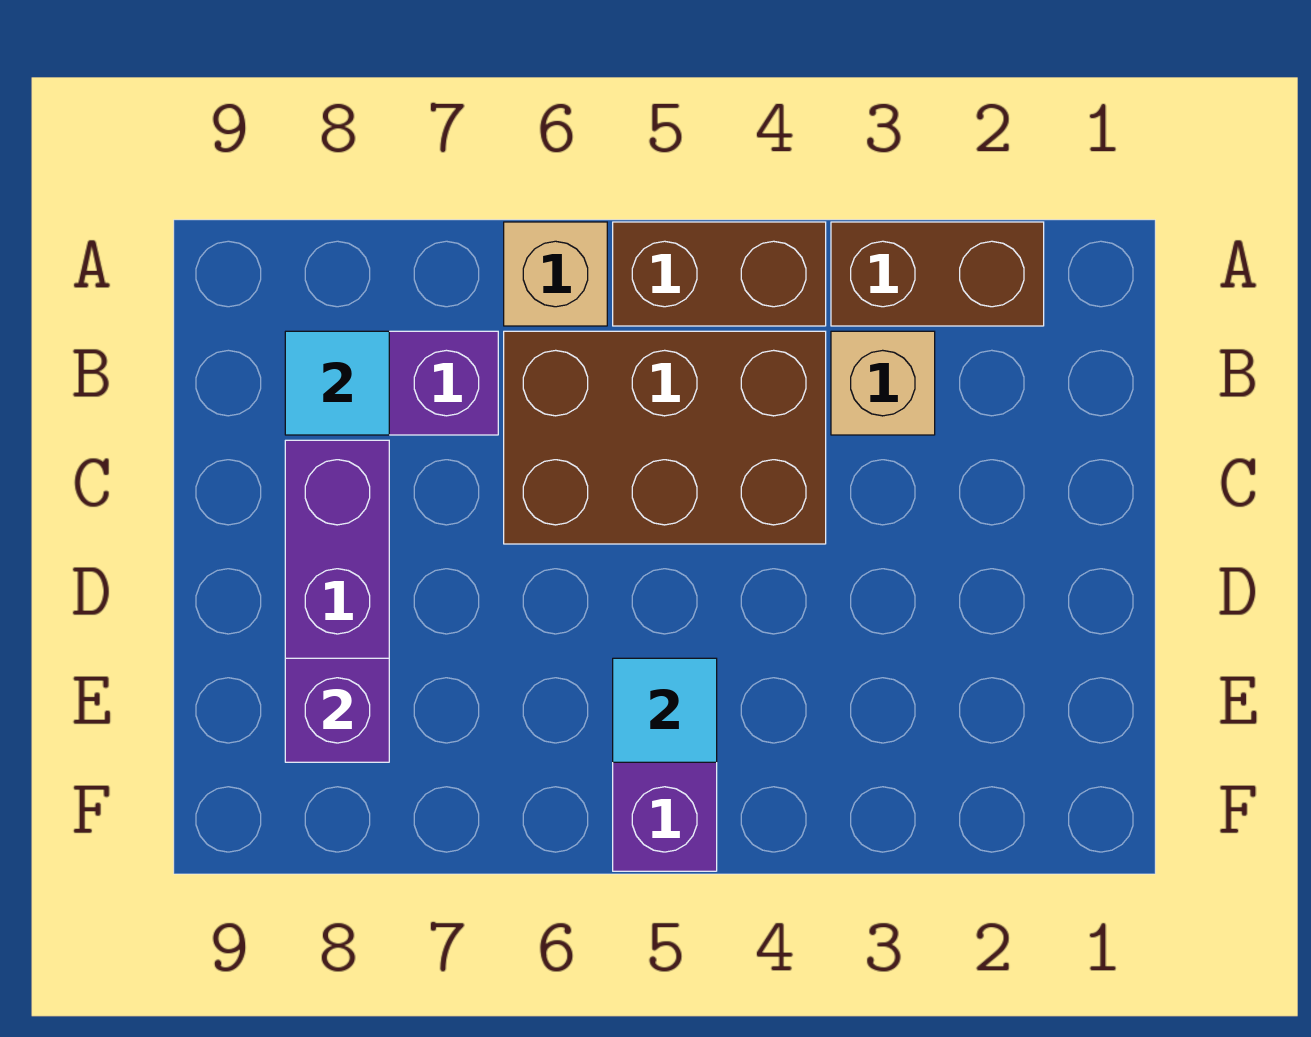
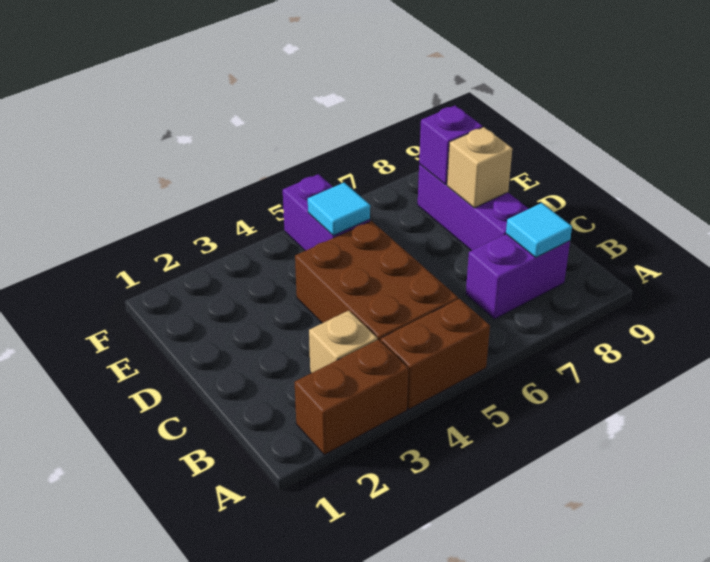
tan 1x1 brick [504,222,607,326] -> tan 1x1 brick moved to [447,127,512,208]
brown 2x3 brick [504,331,826,544] -> brown 2x3 brick turned to [295,221,458,341]

